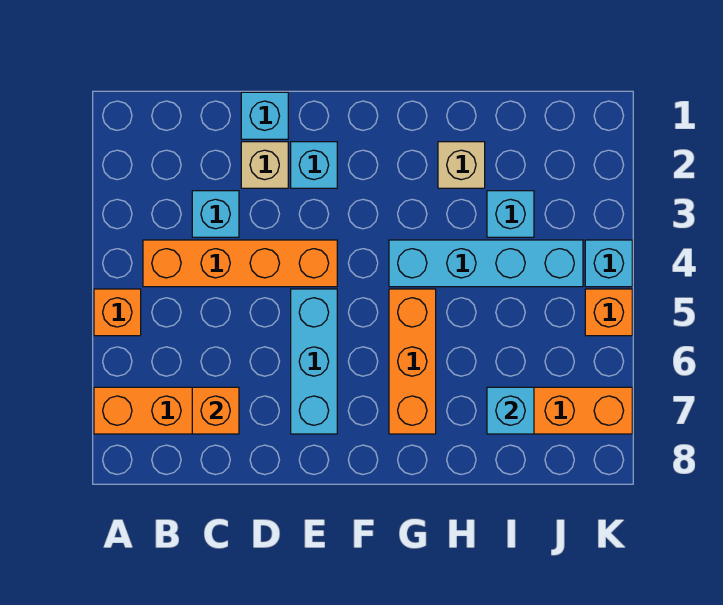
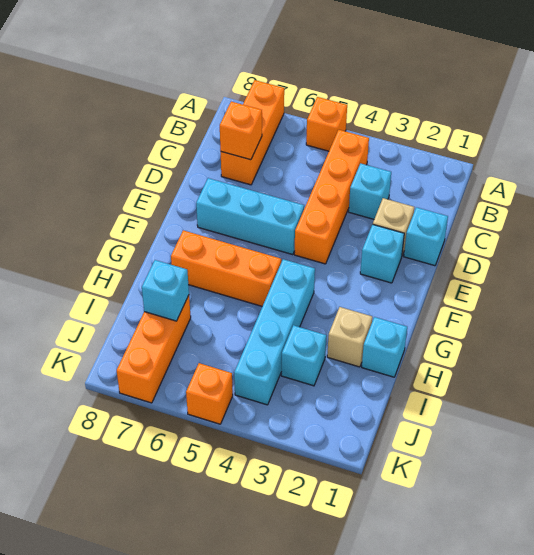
cyan 1x1 brick [585,240,632,287] -> cyan 1x1 brick moved to [362,317,407,377]

